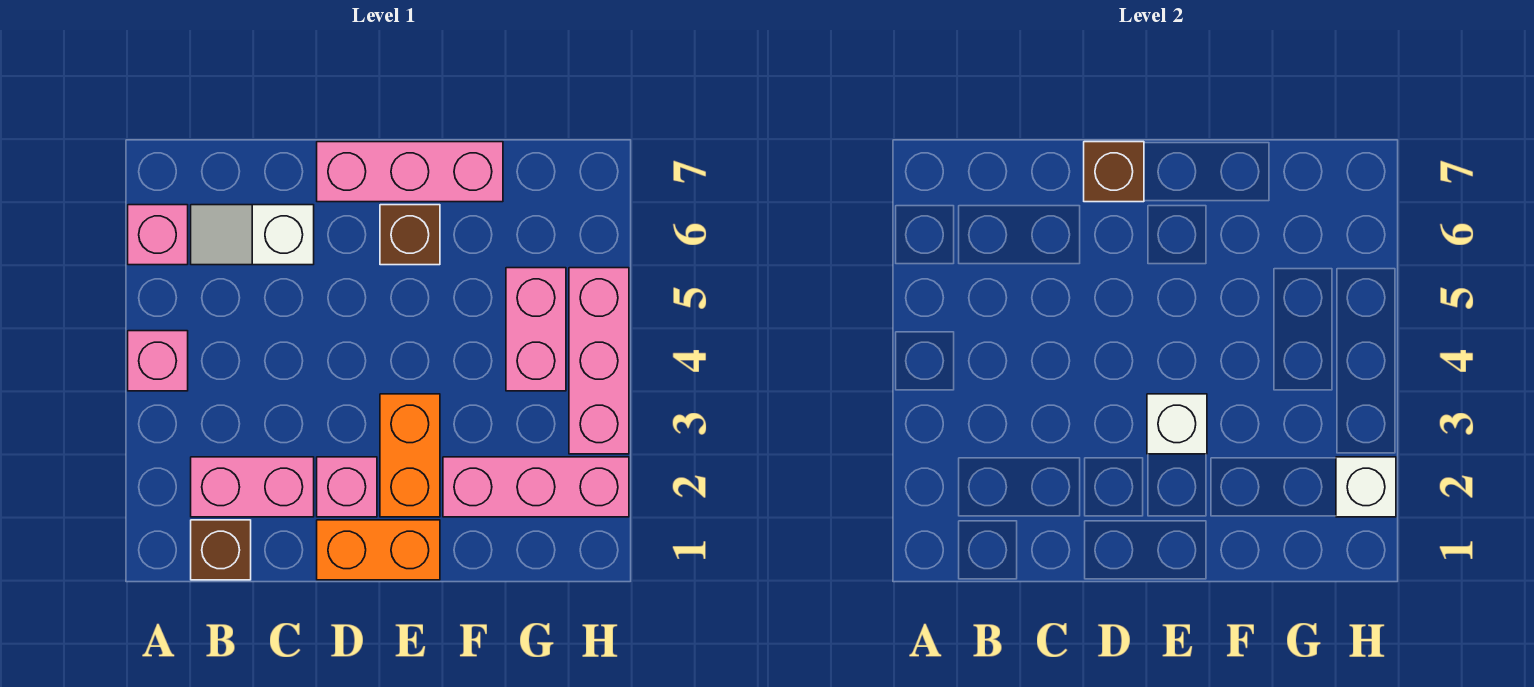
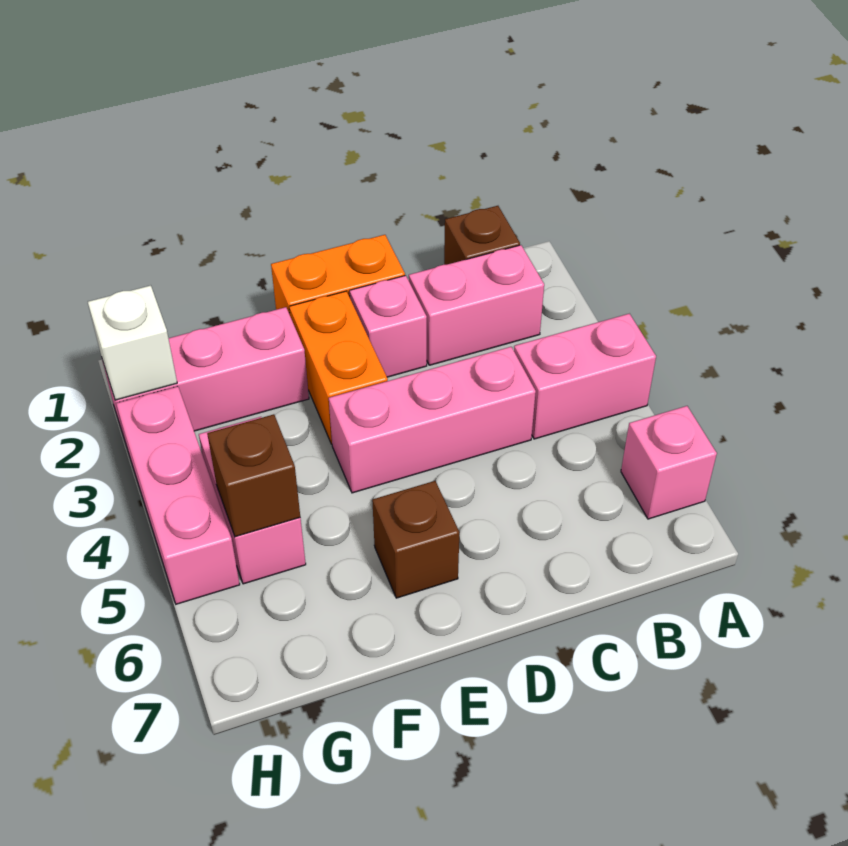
pink 1x1 brick [128,331,188,391] -> pink 1x2 brick [514,314,656,439]
white 1x2 slope [191,205,314,265] -> none
pink 1x3 brick [317,142,503,202] -> pink 1x3 brick moved to [329,347,536,493]
brown 1x1 brick [1084,142,1144,202] -> brown 1x1 brick moved to [207,414,300,537]
white 1x1 brick [1147,394,1207,454] -> none

